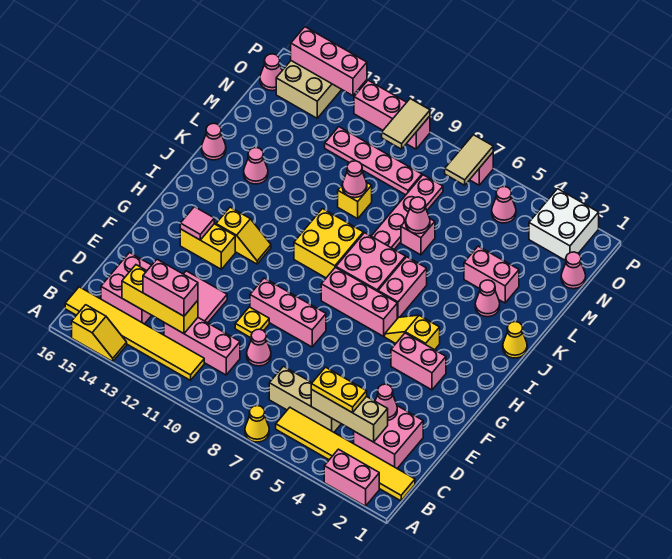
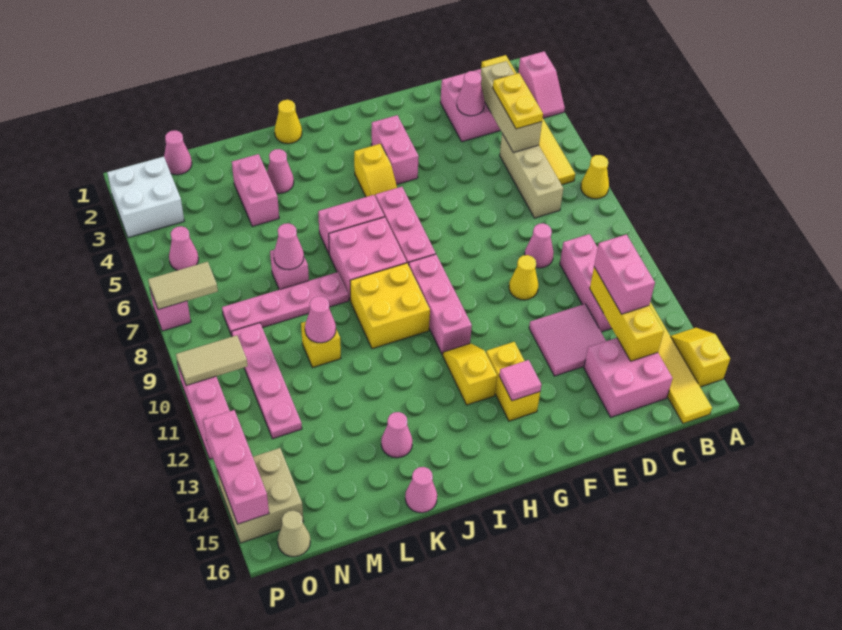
pink 1x2 brick [324,449,379,506] -> pink 1x2 slope [518,51,565,118]
yellow 1x1 plate [235,307,269,338] -> yellow 1x1 cone [509,255,538,300]
pink 1x3 brick [250,278,326,347] -> pink 1x3 brick moved to [409,254,472,355]
pink 1x1 cone [260,54,282,91] -> tan 1x1 cone [278,511,310,557]

